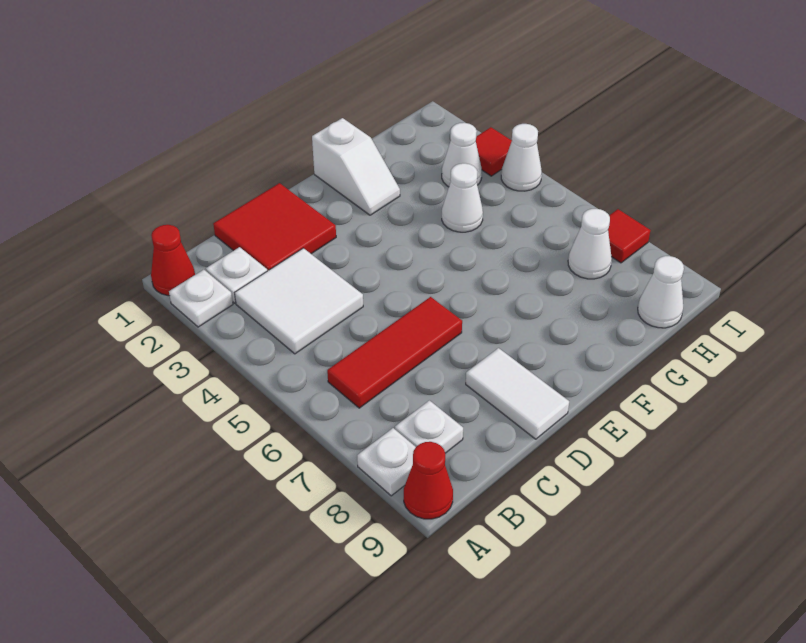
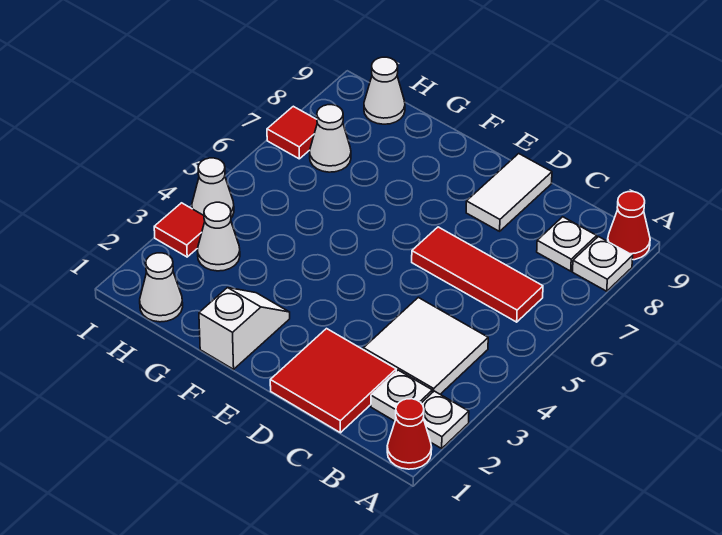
white 1x1 cone [442,163,483,232] -> white 1x1 cone moved to [140,253,183,322]

